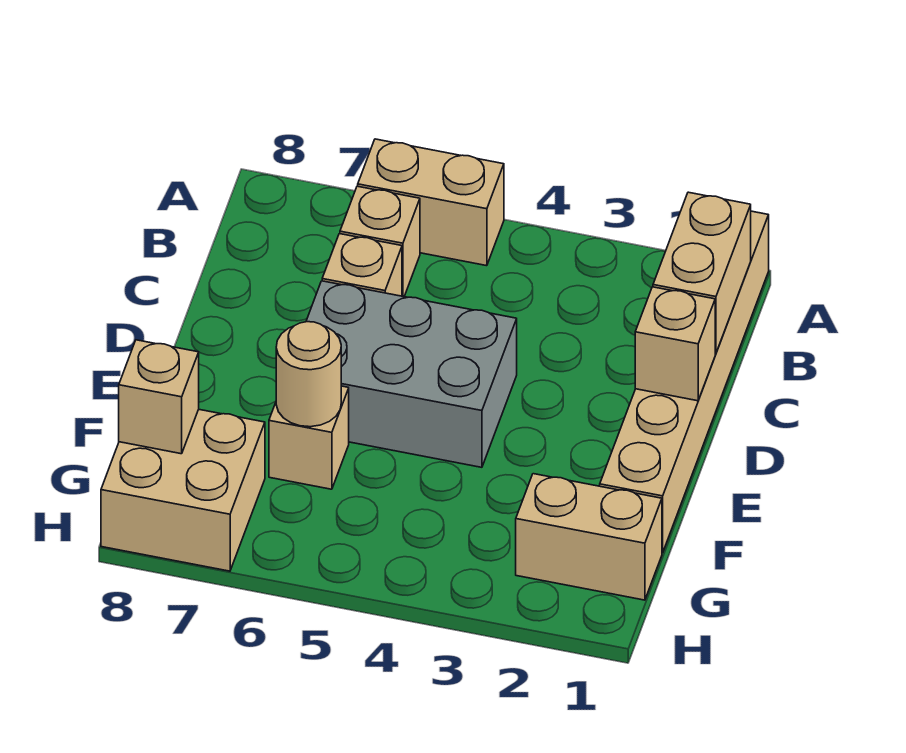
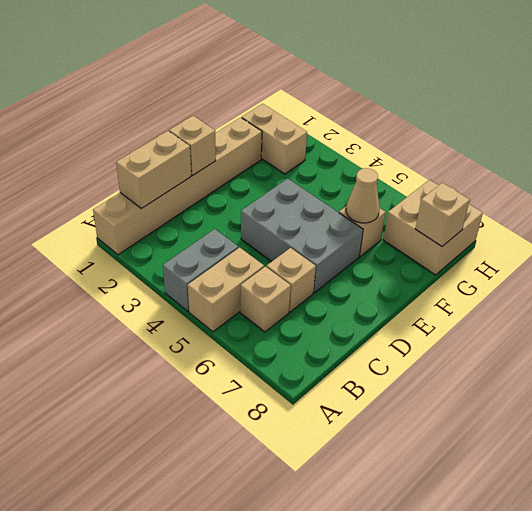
none -> grey 1x2 brick [163,229,238,311]
tan 1x2 brick [358,139,504,266] -> tan 1x2 brick turned to [188,247,264,332]
tan 1x1 round brick [276,322,341,427] -> tan 1x1 cone [346,168,380,223]

